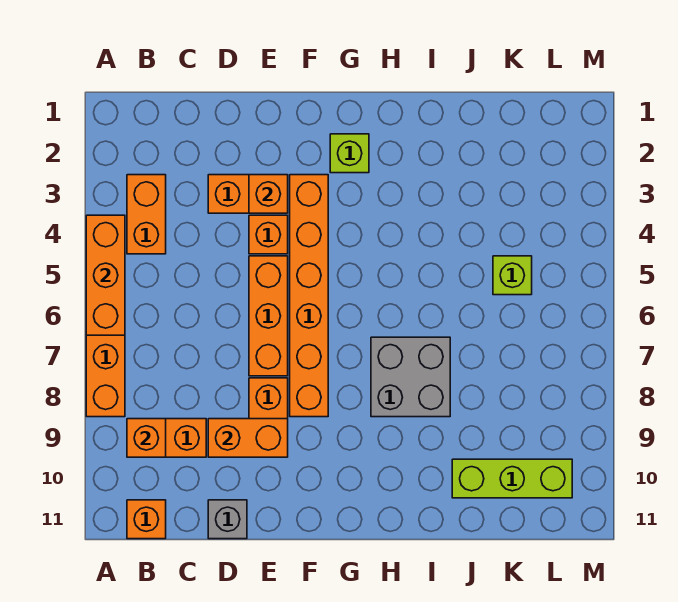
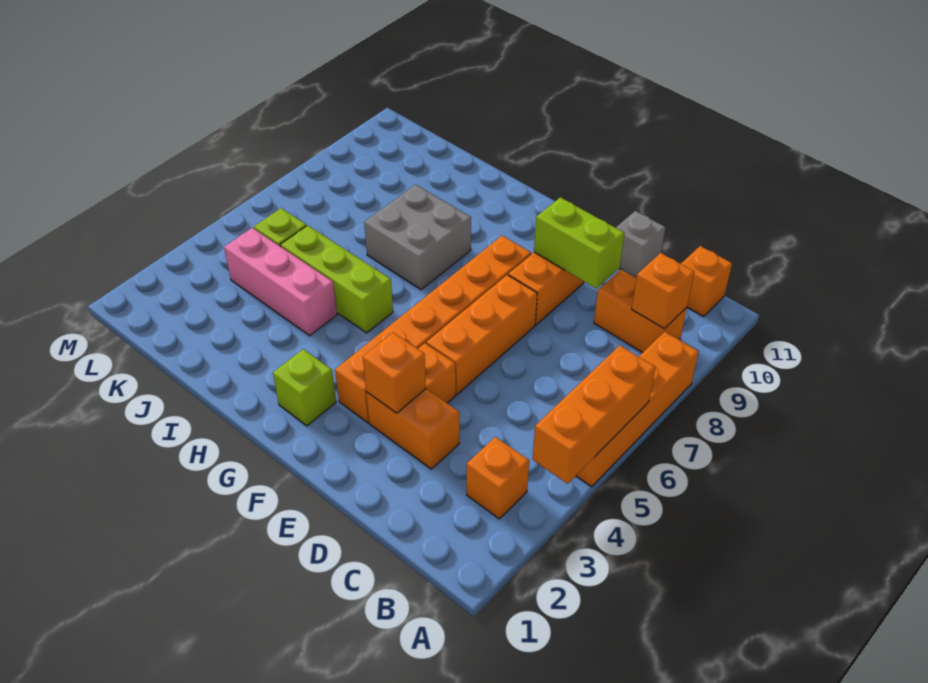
orange 1x2 brick [127,175,166,254] -> orange 1x1 brick [467,437,529,519]
orange 1x2 brick [208,419,288,457] -> lime 1x2 brick [534,197,624,288]
none -> pink 1x3 brick [224,228,337,336]
lime 1x3 brick [452,459,572,498] -> lime 1x3 brick moved to [280,225,393,333]

